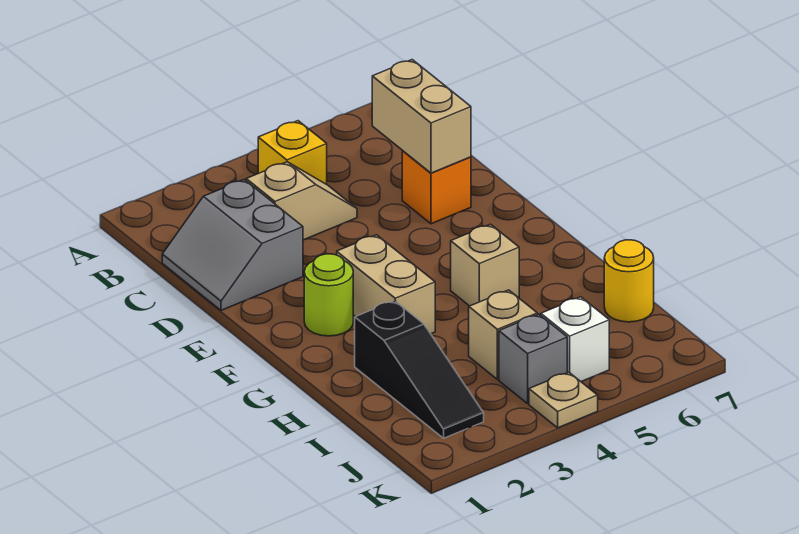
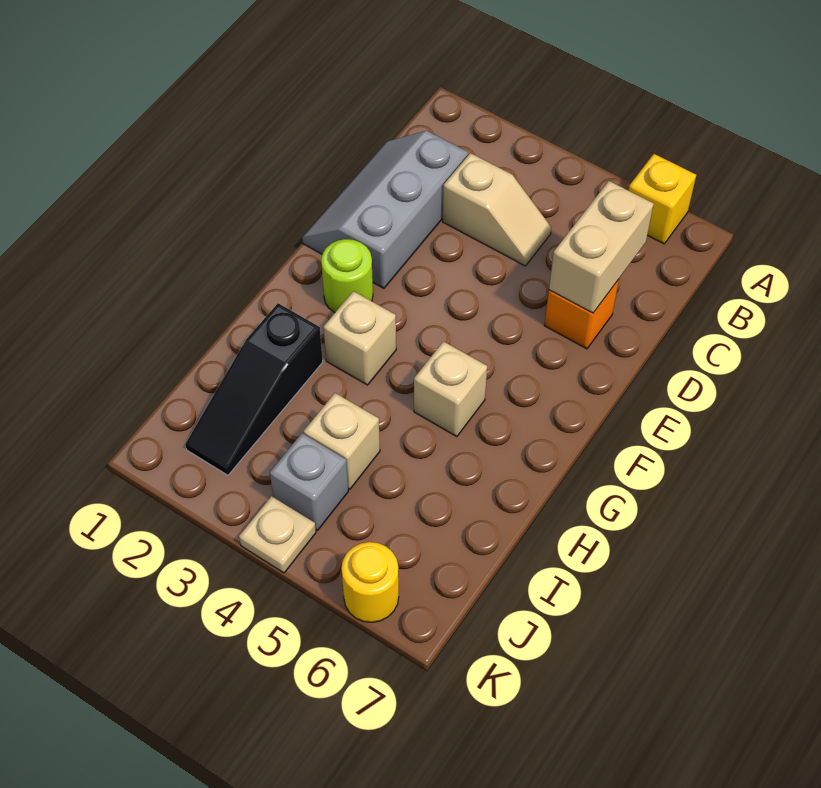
yellow 1x1 brick [258,121,327,184] -> yellow 1x1 brick moved to [629,154,696,244]
grey 2x2 slope [162,180,303,310] -> grey 2x3 slope [302,131,468,288]
tan 1x2 brick [337,235,435,334] -> tan 1x1 brick [324,291,396,385]
yellow 1x1 round brick [604,240,654,322] -> yellow 1x1 round brick moved to [341,542,399,622]
white 1x1 brick [541,297,609,382] -> none

